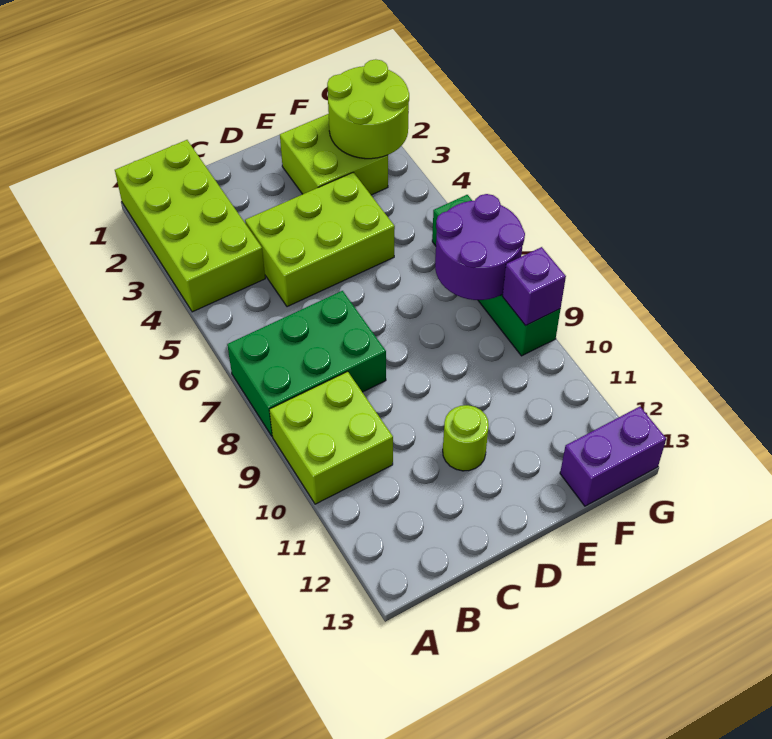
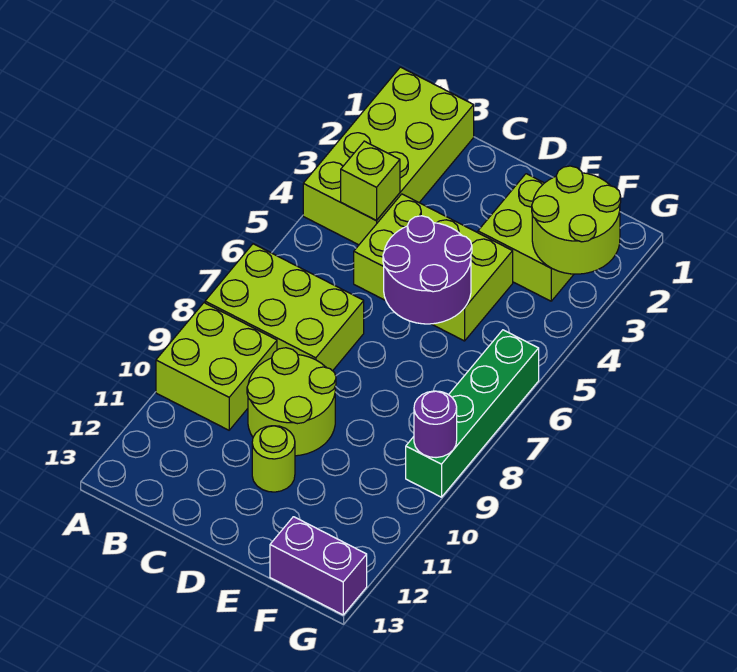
green 2x3 brick [227,291,386,436] -> lime 2x3 brick [205,244,364,371]
none -> lime 1x1 brick [341,141,400,221]
none -> lime 2x2 round brick [247,348,336,456]
purple 2x2 round brick [435,194,525,300] -> purple 2x2 round brick moved to [383,216,472,324]
purple 1x1 brick [502,247,566,326] -> purple 1x1 round brick [414,391,457,458]

